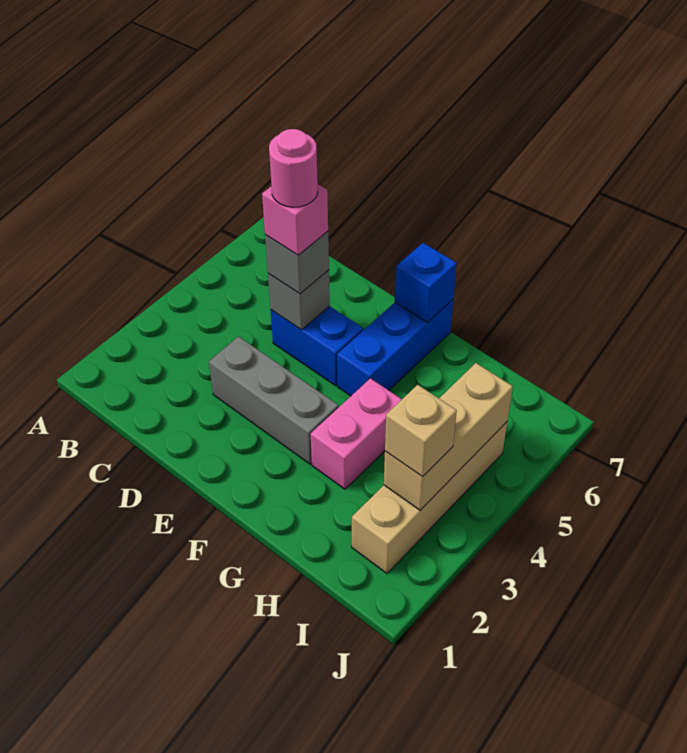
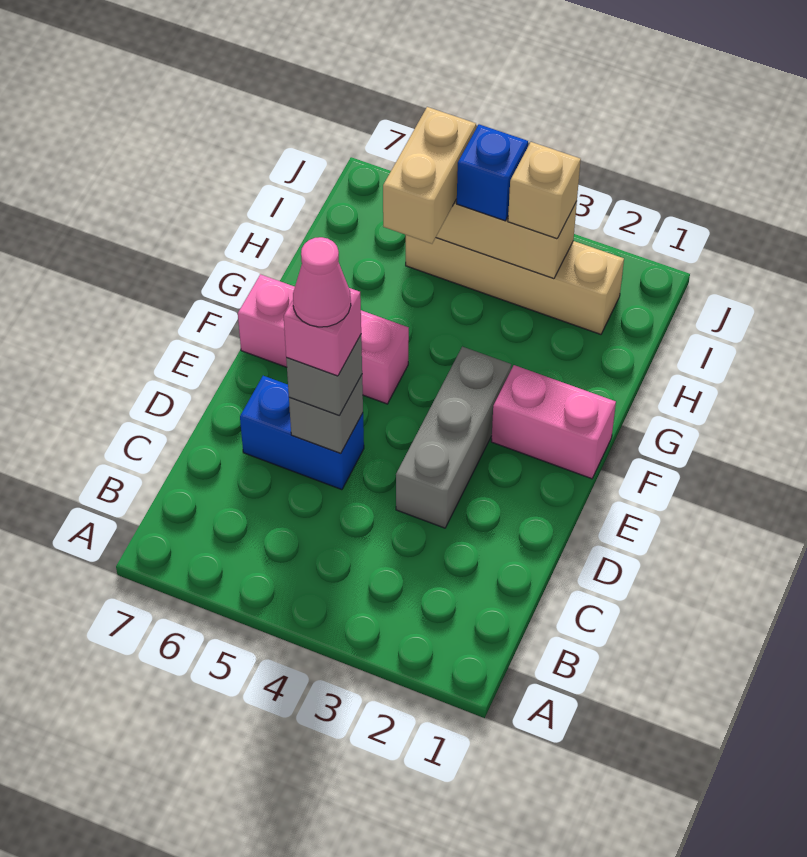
blue 1x2 brick [271,306,363,386] -> blue 1x2 brick turned to [240,376,364,490]
pink 1x1 round brick [269,129,318,207] -> pink 1x1 cone [293,237,351,327]
blue 1x3 brick [337,300,453,396] -> pink 1x3 brick [238,274,409,404]
blue 1x1 brick [395,243,457,323] -> blue 1x1 brick moved to [457,124,528,221]
pink 1x2 brick [311,378,402,489] -> pink 1x2 brick moved to [491,365,616,479]
none -> tan 1x2 brick [383,107,476,244]

